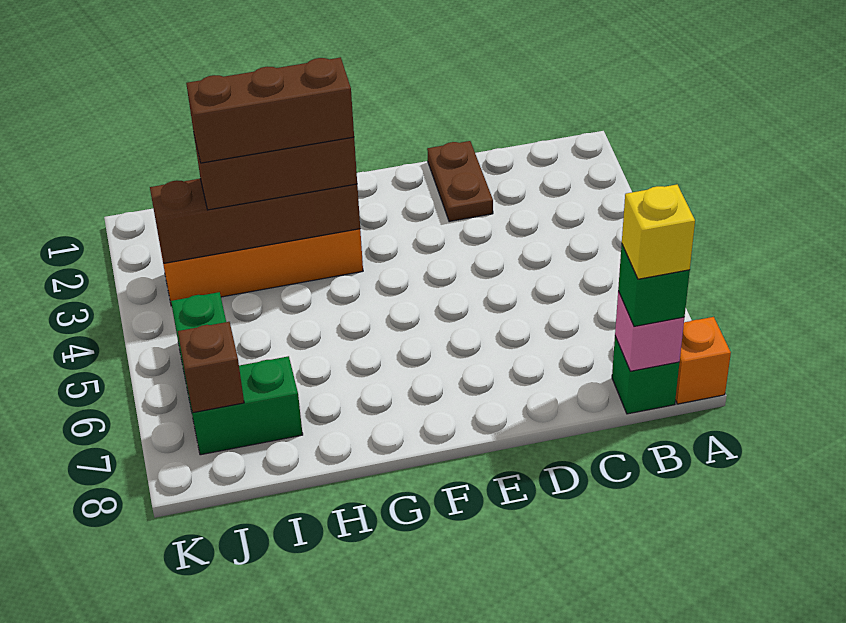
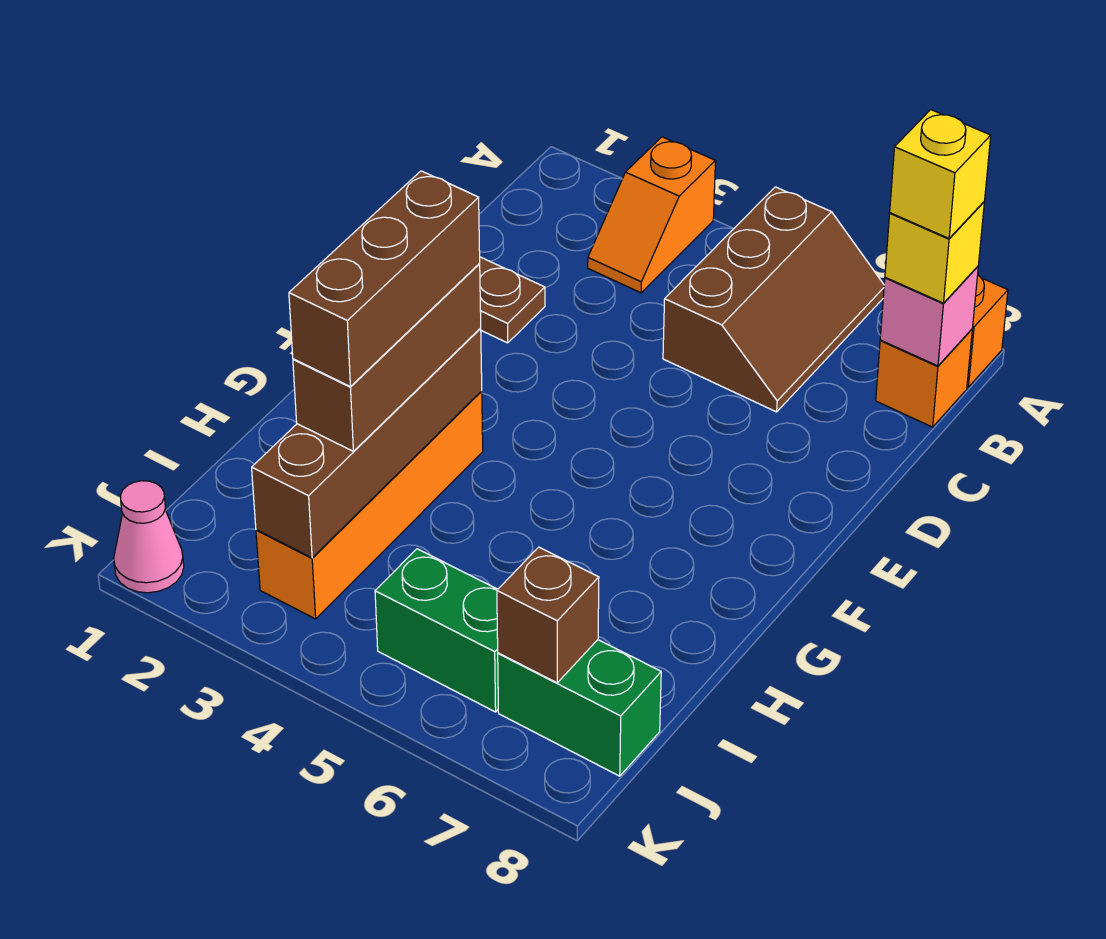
none -> orange 1x2 slope [588,137,715,293]
none -> brown 2x3 slope [663,187,884,412]
green 1x1 brick [612,337,679,414] -> orange 1x1 brick [876,329,972,427]
green 1x1 brick [618,245,690,326] -> yellow 1x1 brick [885,202,984,303]
green 1x2 brick [188,356,303,455] -> green 1x2 brick turned to [498,640,661,776]
none -> pink 1x1 cone [114,481,184,593]

